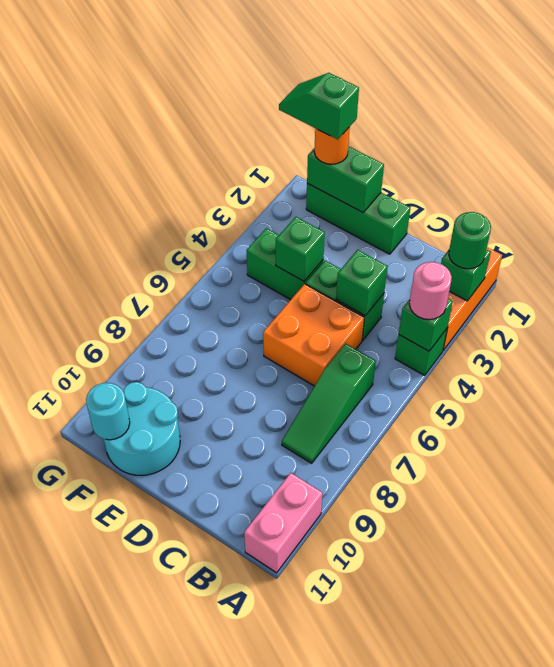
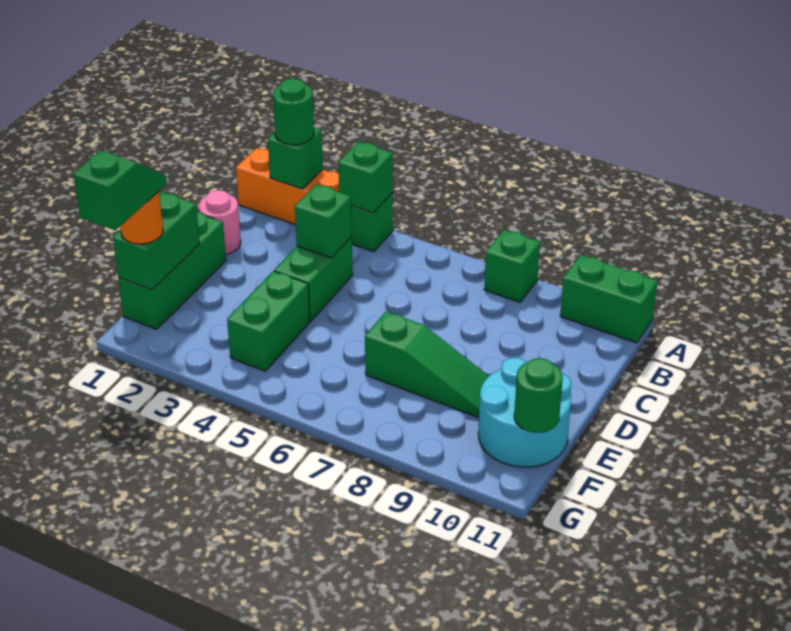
pink 1x1 round brick [409,262,452,320] -> pink 1x1 round brick moved to [199,190,241,254]
pink 1x2 brick [244,473,322,573] -> green 1x2 brick [560,255,658,343]
green 1x3 slope [282,344,376,463] -> green 1x3 slope moved to [365,312,489,418]
orange 2x2 brick [263,284,364,386] -> none
green 1x1 brick [276,217,325,281] -> green 1x1 brick moved to [484,230,540,302]
green 1x2 slope [279,73,359,139] -> green 1x2 slope turned to [74,150,167,230]
cyan 1x1 round brick [86,383,130,440] -> green 1x1 round brick [514,358,563,433]

